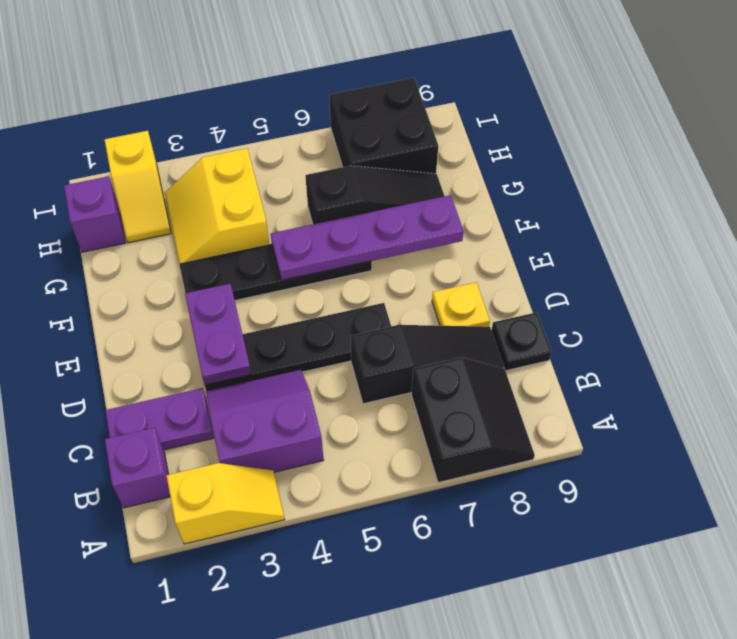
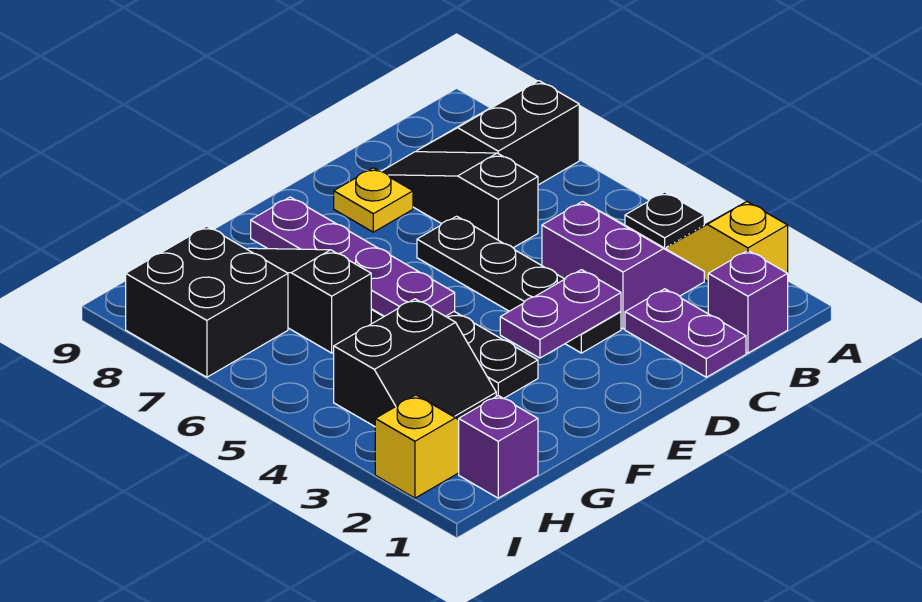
purple 2x2 slope [206,370,324,472] -> purple 2x2 slope turned to [542,202,704,329]
black 1x1 plate [491,312,552,371] -> black 1x1 plate moved to [625,192,704,249]
yellow 2x2 slope [165,148,269,263] -> black 2x2 slope [334,299,496,426]

